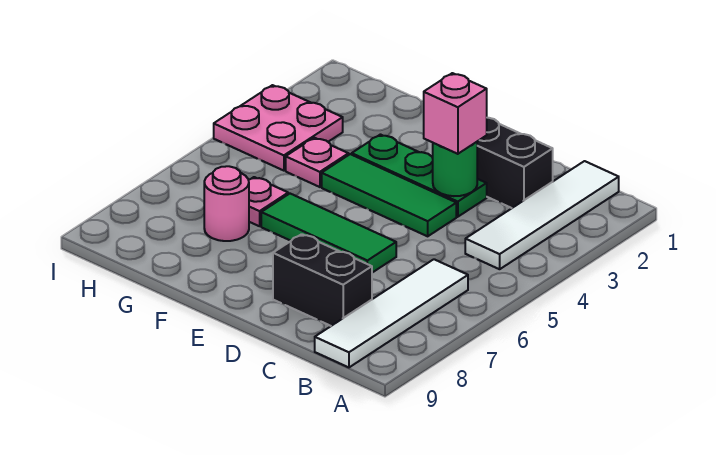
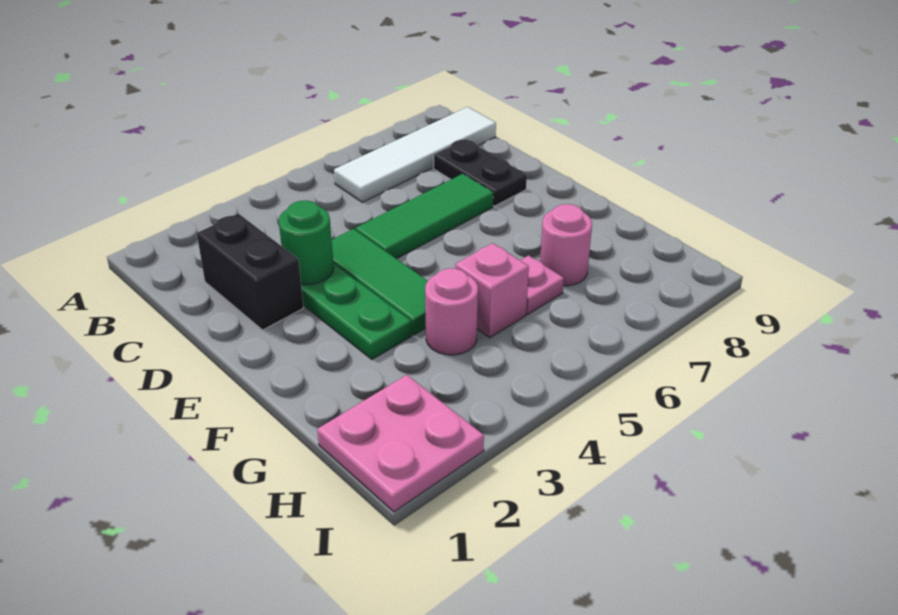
white 1x4 tile [465,161,619,269] -> none
black 1x2 brick [273,234,372,326] -> black 1x2 plate [434,139,527,206]
pink 1x1 brick [424,73,487,154] -> pink 1x1 brick moved to [455,243,529,338]
green 1x3 tile [261,194,396,273] -> green 1x3 tile turned to [355,174,493,259]
pink 1x1 plate [286,138,349,187] -> pink 1x1 round brick [425,268,478,355]
pink 2x2 plate [214,85,343,171] -> pink 2x2 plate moved to [317,375,484,512]

